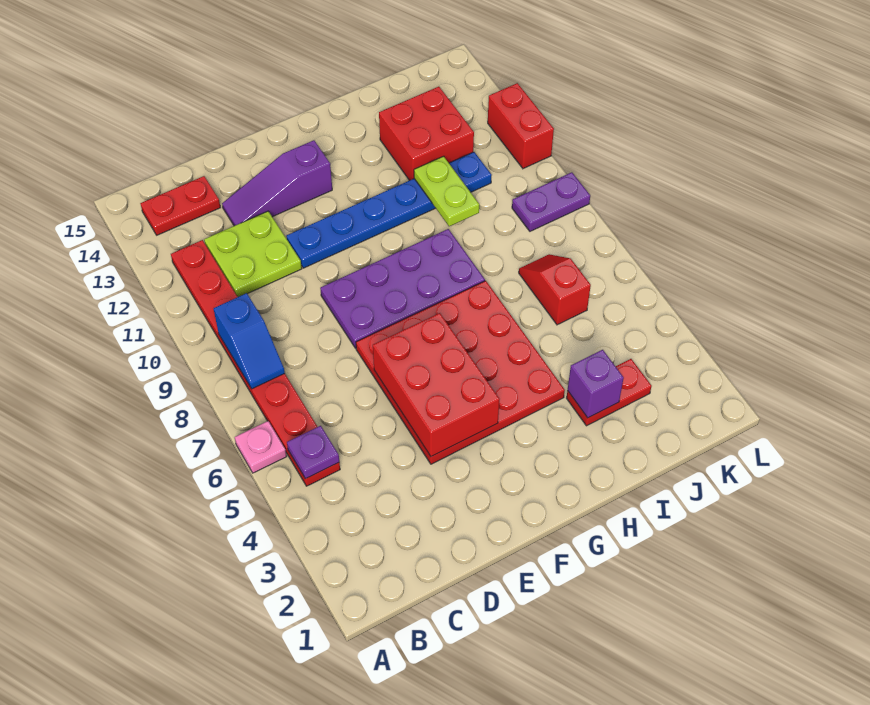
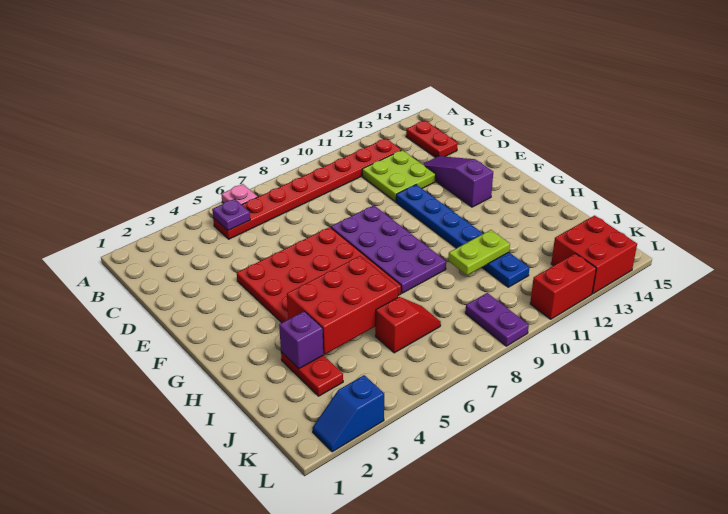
blue 1x2 slope [214,293,285,389] -> blue 1x2 slope moved to [312,375,384,452]
red 2x3 brick [373,313,499,457] -> red 2x3 brick moved to [287,256,398,354]
red 2x2 brick [379,87,474,181] -> red 2x2 brick moved to [551,216,637,294]

